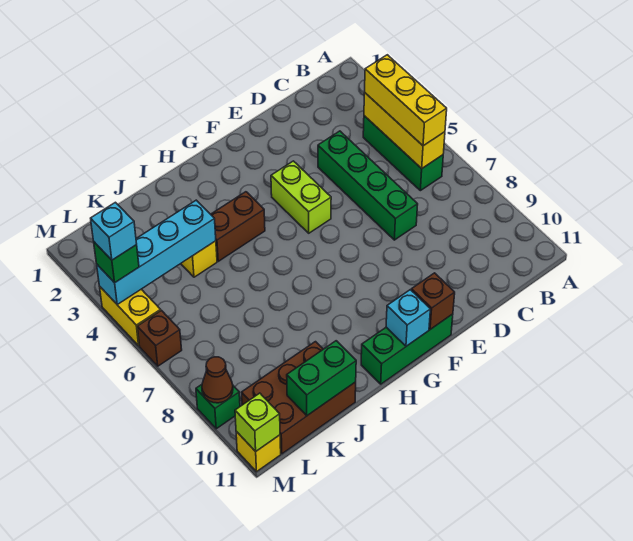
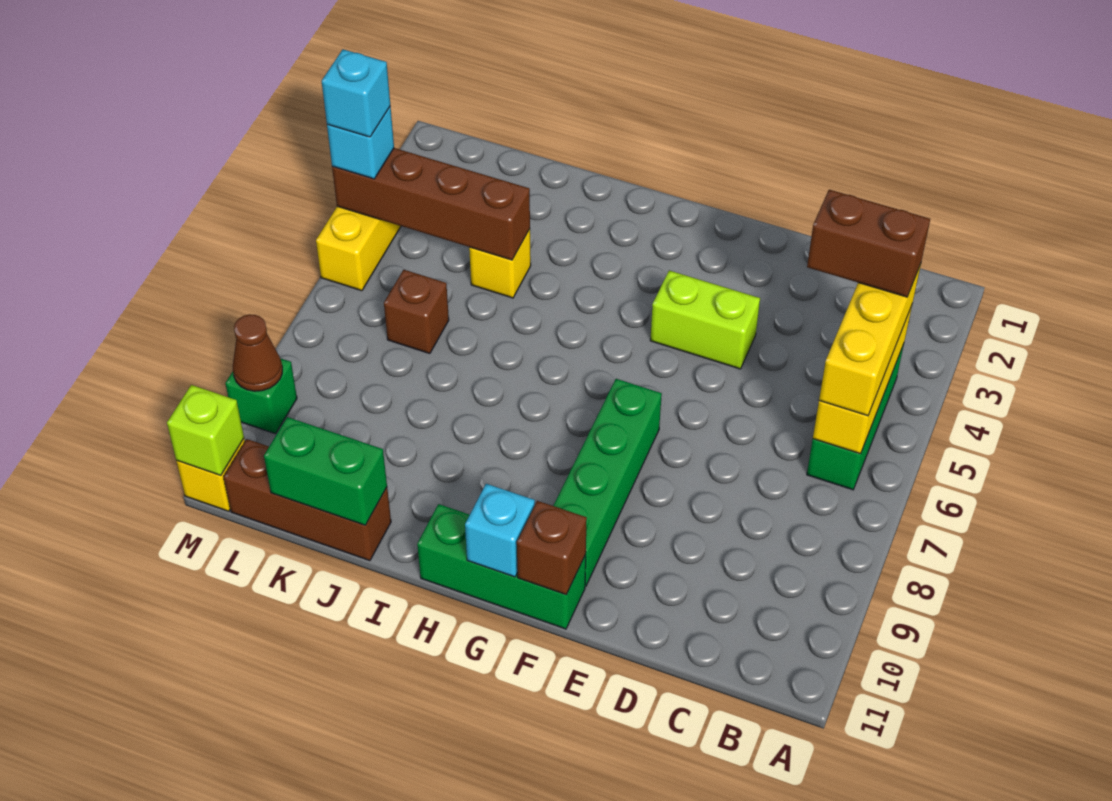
green 1x4 brick [318,131,418,240] -> green 1x4 brick moved to [553,379,662,586]
lime 1x2 brick [271,161,331,233] -> lime 1x2 brick turned to [650,271,760,369]
brown 1x2 brick [211,192,265,261] -> brown 1x2 brick moved to [807,190,930,297]
cyan 1x4 brick [97,200,216,305] -> brown 1x4 brick [332,148,530,260]
brown 2x3 brick [241,342,356,454] -> brown 1x3 brick [223,439,391,561]
green 1x1 brick [94,242,139,283] -> cyan 1x1 brick [327,106,394,179]
brown 1x1 brick [137,310,182,366] -> brown 1x1 brick moved to [384,270,449,354]

